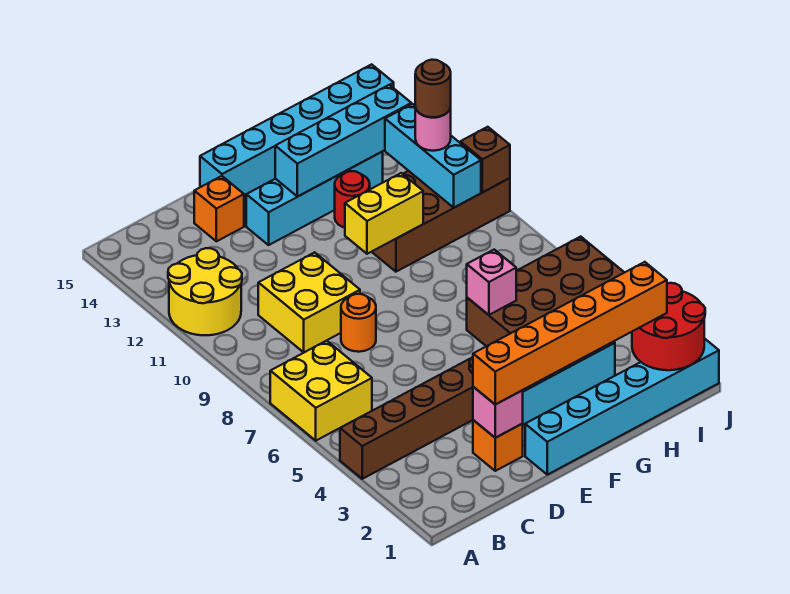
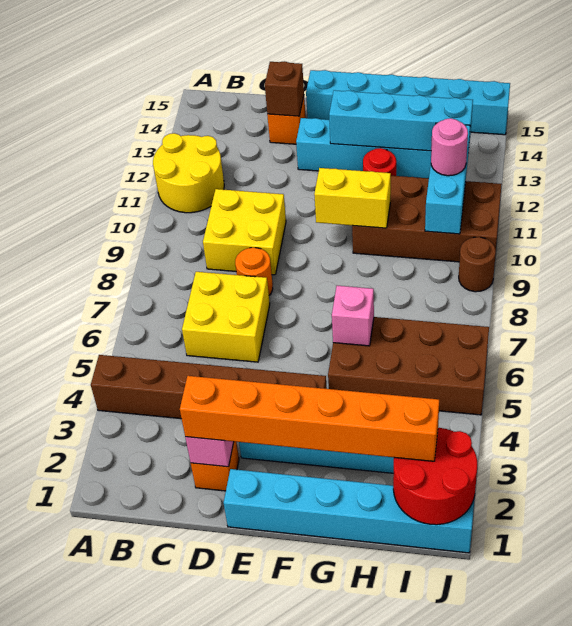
yellow 2x2 brick [270,341,372,441] -> yellow 2x2 brick moved to [182,272,270,362]
brown 1x1 round brick [415,60,451,117] -> brown 1x1 round brick moved to [459,237,496,292]
brown 1x1 brick [460,127,510,192] -> brown 1x1 brick moved to [265,61,304,116]

